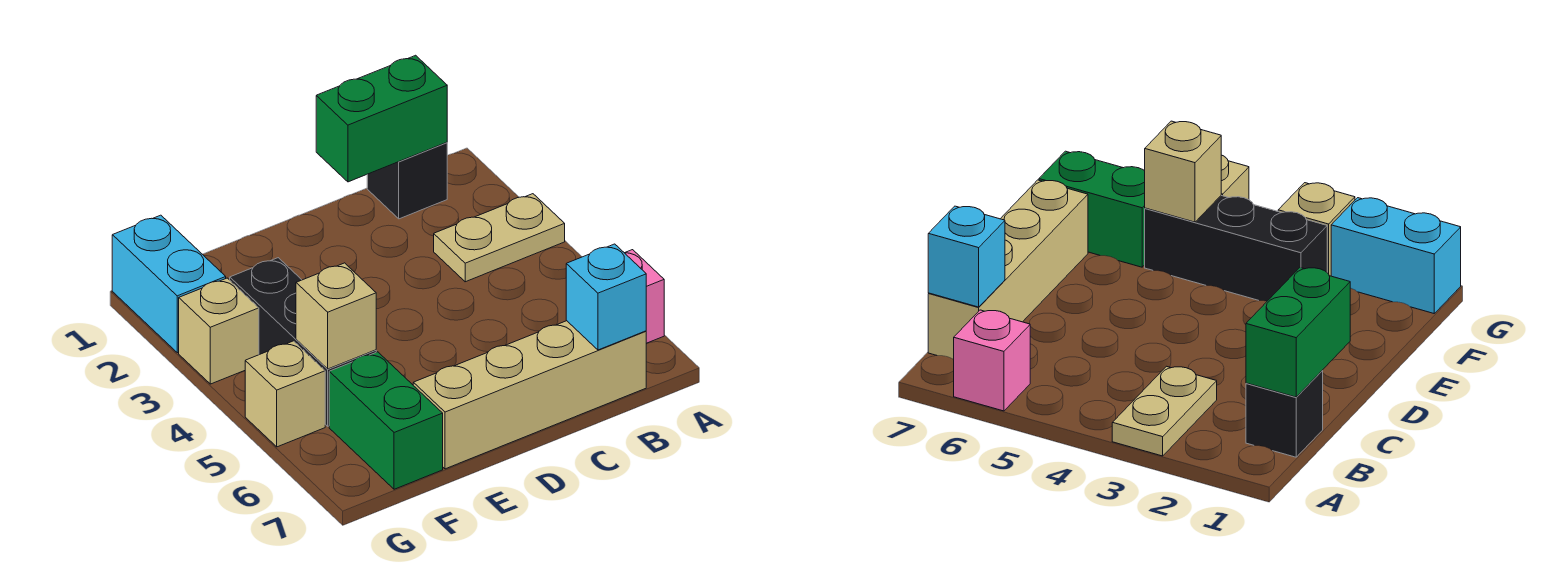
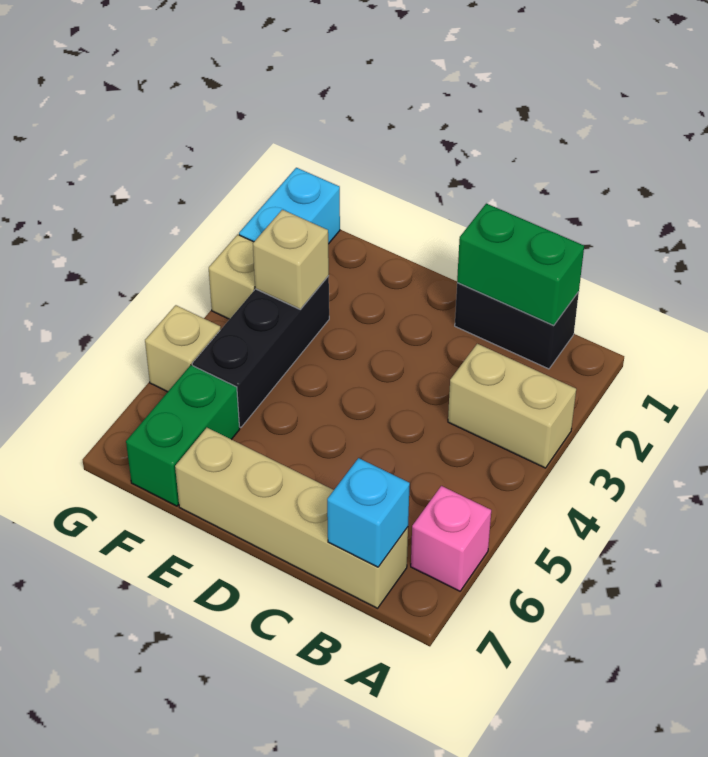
tan 1x2 plate [434,194,565,282] -> tan 1x2 brick [448,344,576,468]
black 1x1 brick [367,142,447,219] -> black 1x2 brick [455,283,579,369]
tan 1x1 brick [296,263,376,369] -> tan 1x1 brick moved to [253,210,329,310]

